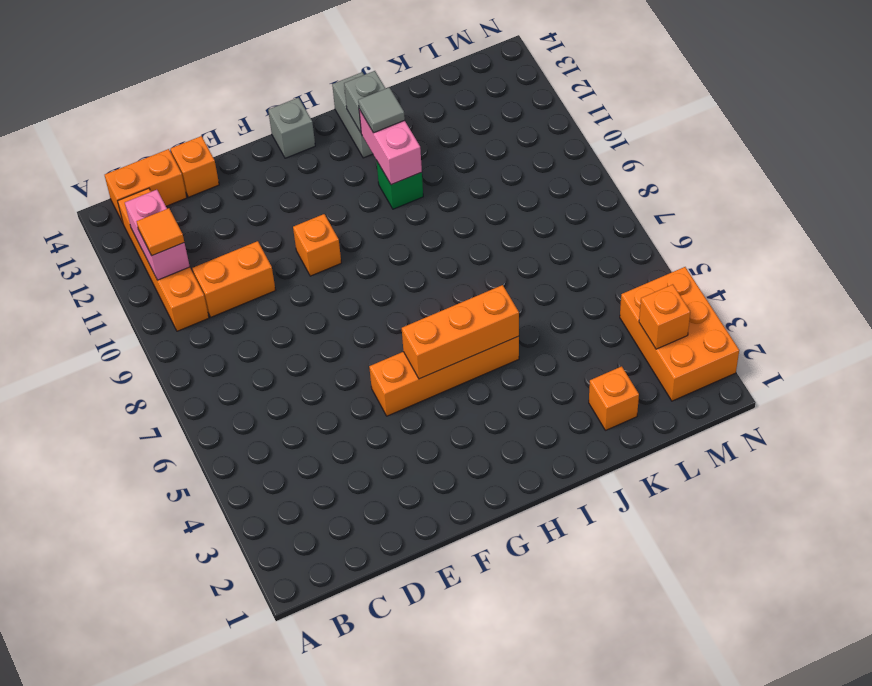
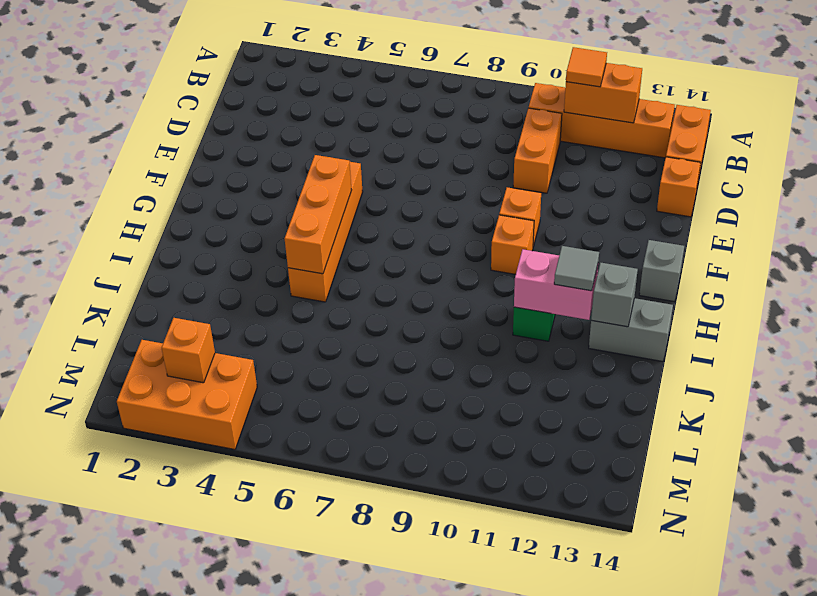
pink 1x2 brick [125,190,190,280] -> orange 1x2 brick [564,63,642,123]
orange 1x1 brick [589,366,639,430] -> orange 1x1 brick moved to [491,215,534,274]

